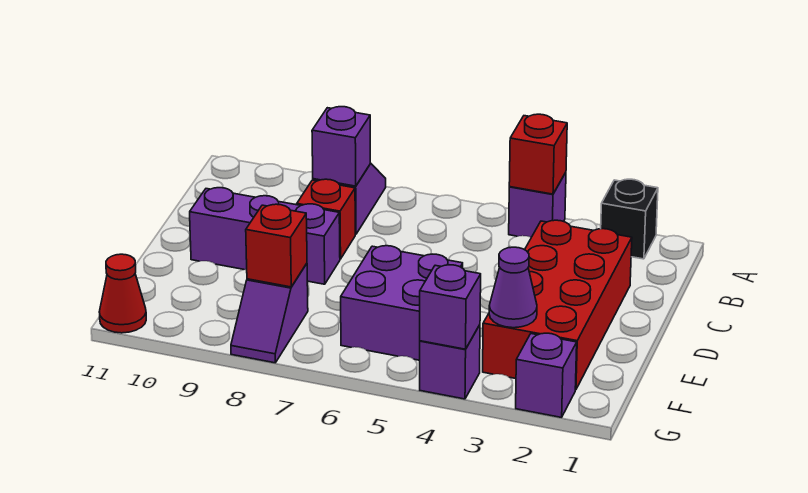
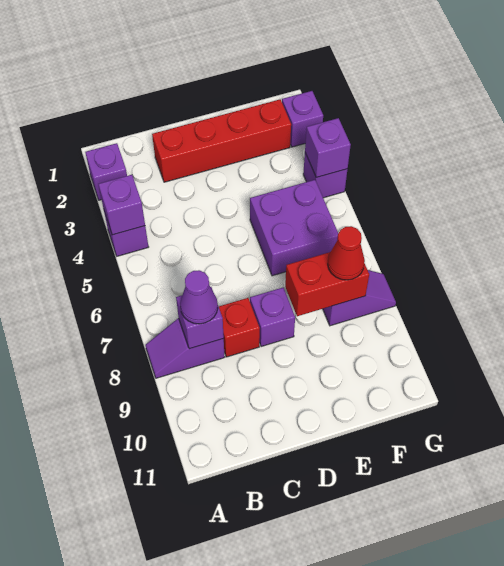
black 1x1 brick [601,179,658,259] -> purple 1x1 brick [85,143,127,200]
red 1x1 brick [509,114,567,194] -> purple 1x1 brick [98,175,145,235]
red 2x4 brick [483,220,632,390] -> red 1x4 brick [152,100,291,182]
purple 1x3 brick [190,188,340,284] -> purple 1x1 brick [250,287,295,347]
purple 1x1 cone [489,247,537,328] -> purple 1x1 cone moved to [180,270,218,324]
red 1x1 brick [246,204,307,287] -> red 1x2 brick [285,252,369,316]
red 1x1 cone [99,254,146,333] -> red 1x1 cone moved to [328,226,365,280]

